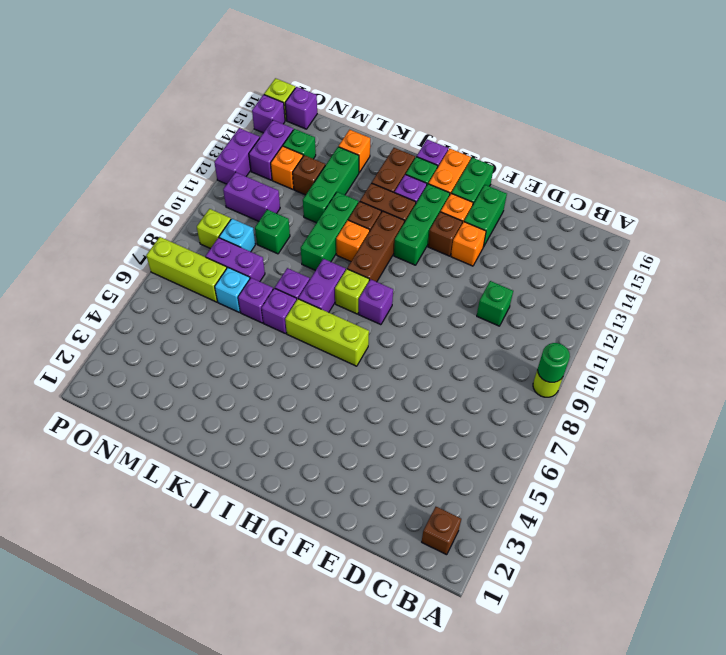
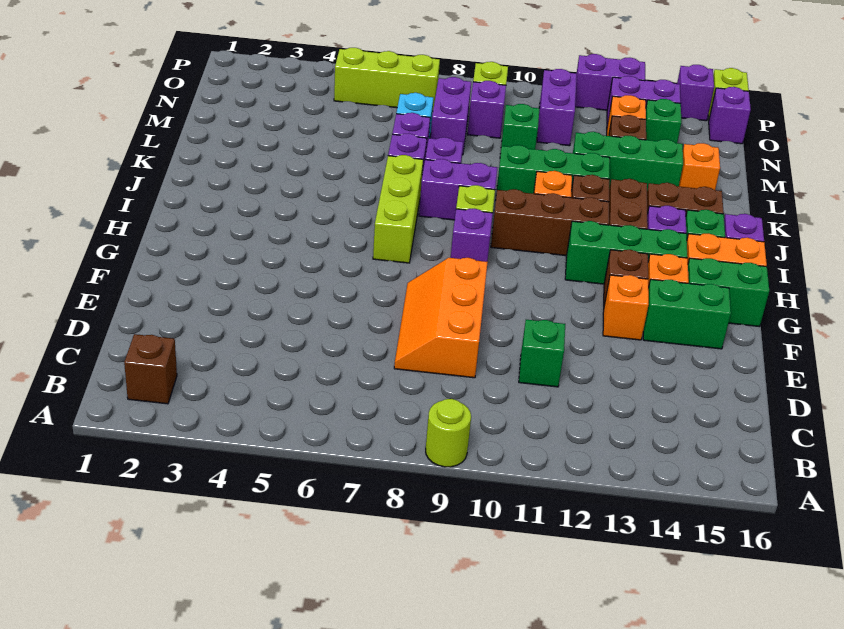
green 1x1 round brick [538,343,570,382] -> none
none -> orange 2x3 slope [394,258,488,378]
lime 1x3 brick [146,237,227,302] -> lime 1x3 brick turned to [334,48,440,108]
cyan 1x1 brick [219,219,255,252] -> purple 1x1 brick [467,81,506,138]

